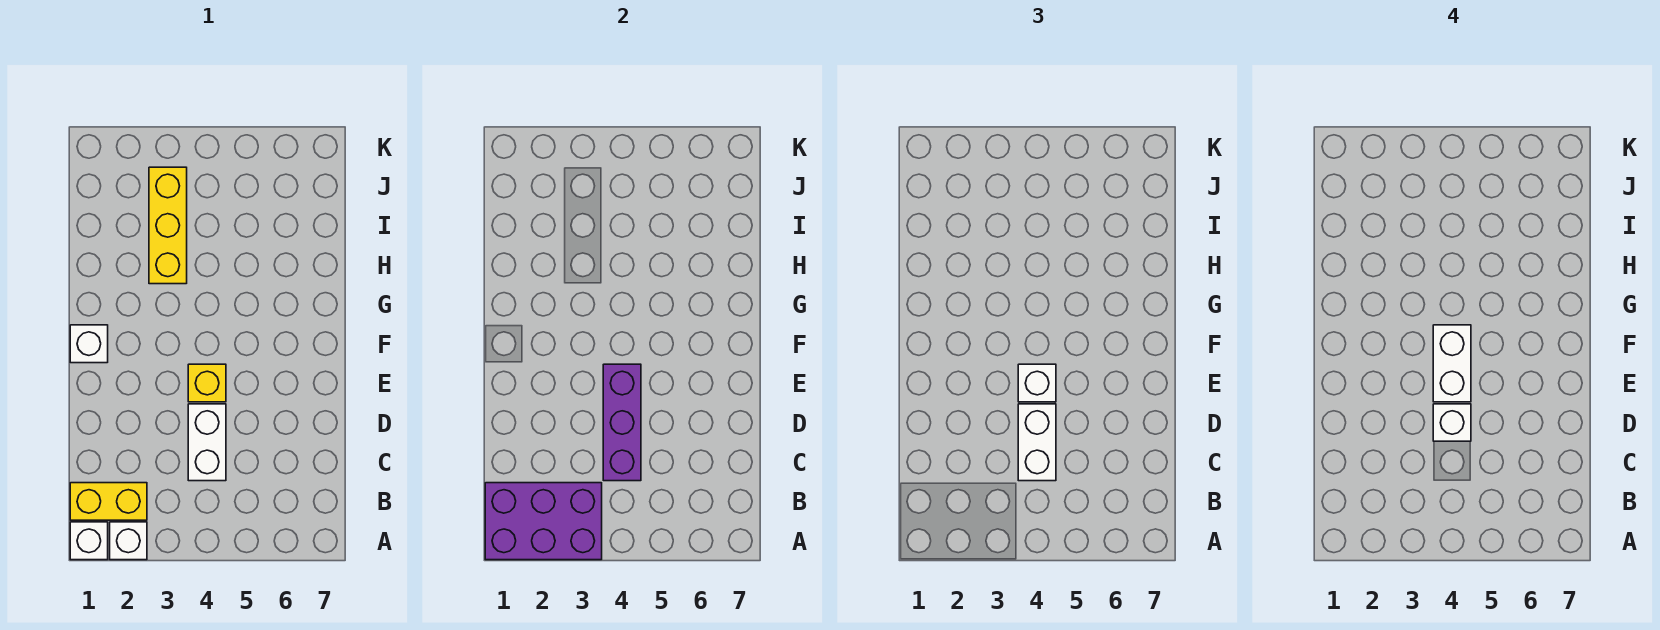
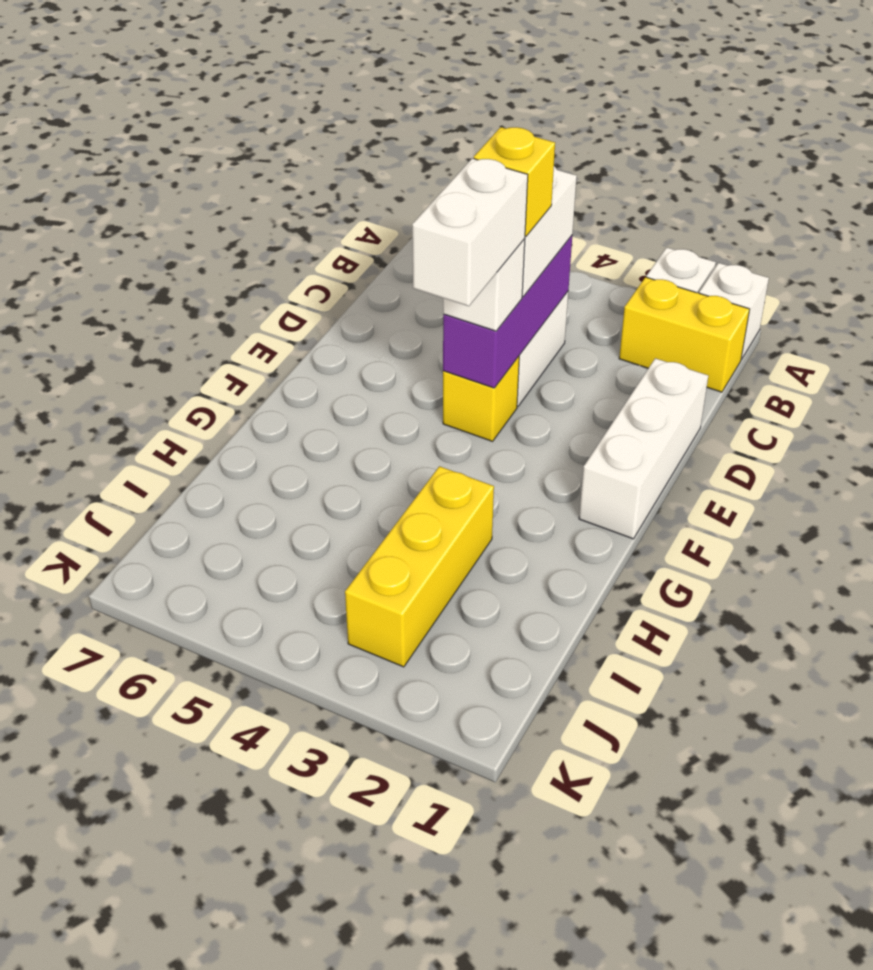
purple 2x3 brick [485,483,602,560] -> none
white 1x1 brick [1433,404,1471,441] -> yellow 1x1 brick [474,127,555,236]
white 1x1 brick [70,325,108,363] -> white 1x3 brick [579,358,708,539]

